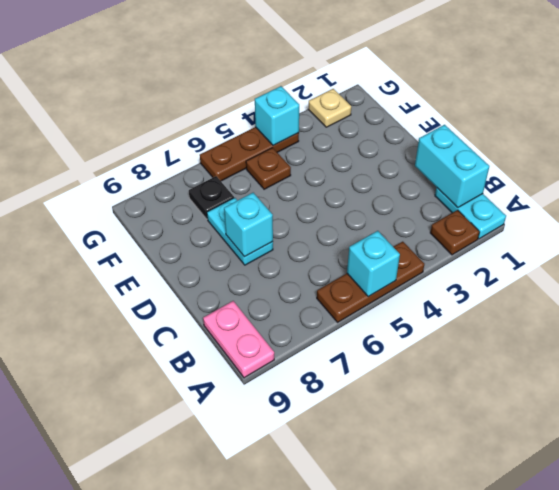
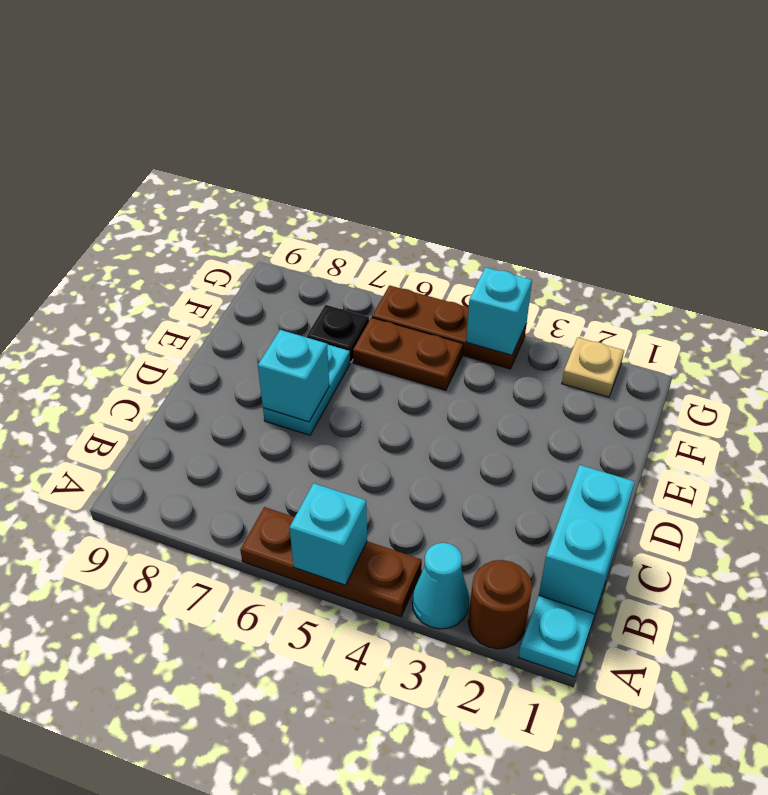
brown 1x1 plate [430,210,479,255] -> brown 1x1 round brick [468,560,532,649]
none -> cyan 1x1 cone [412,543,469,629]
pink 1x2 plate [203,301,274,378] -> none
brown 1x1 plate [246,148,291,189] -> brown 1x2 plate [353,318,463,390]

